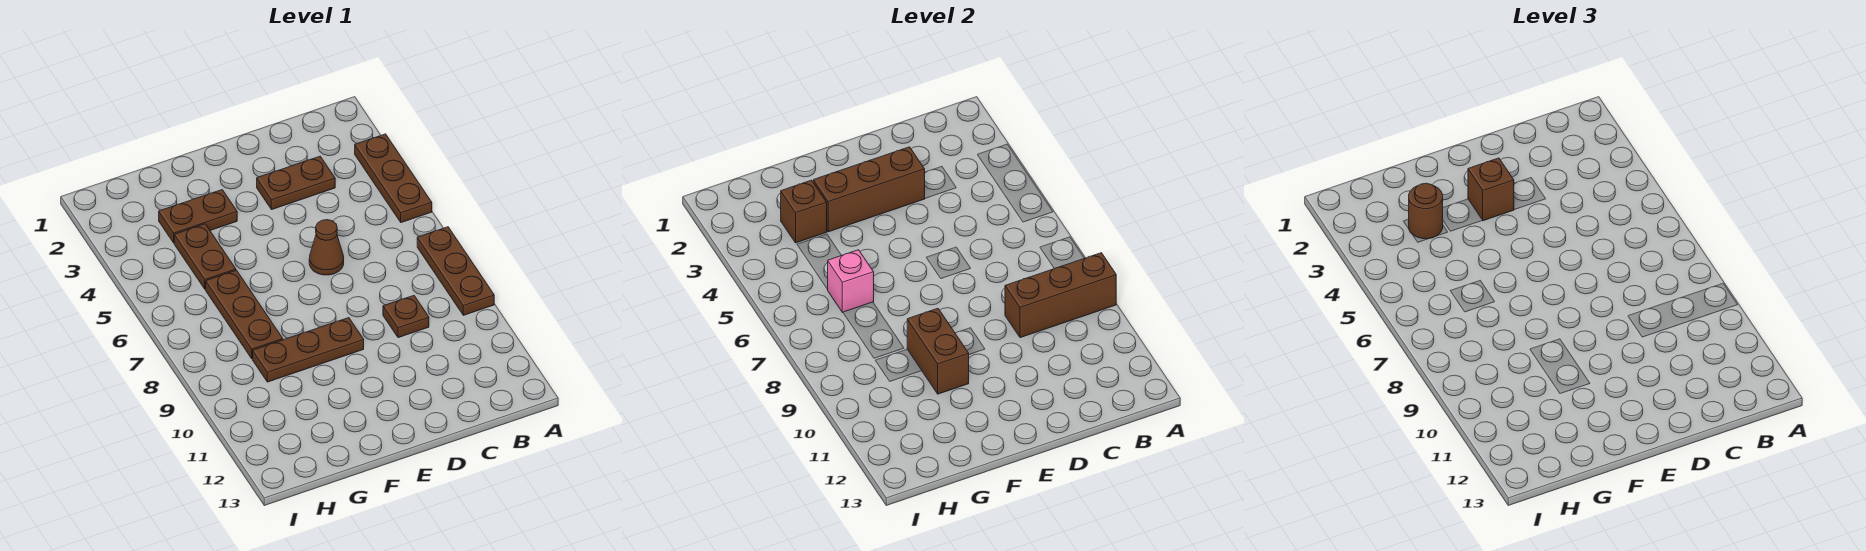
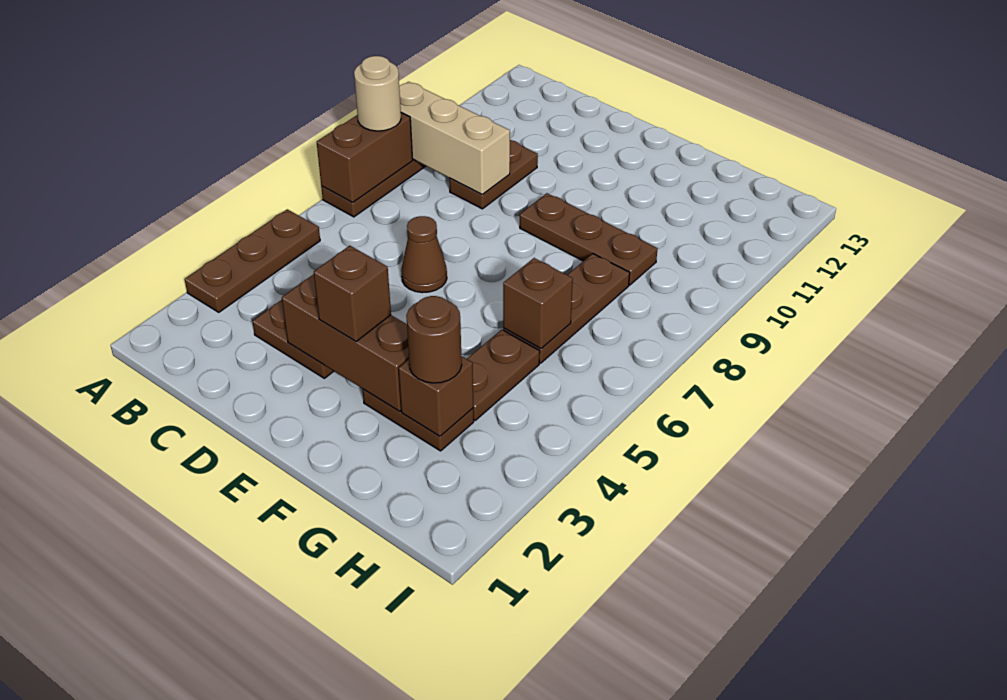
none -> tan 1x1 round brick [354,56,401,131]
brown 1x3 brick [1005,253,1116,338] -> tan 1x3 brick [399,82,510,195]
brown 1x1 plate [383,295,429,338] -> brown 1x2 plate [449,140,538,209]
brown 1x2 brick [907,308,969,394] -> brown 1x2 brick moved to [317,113,413,202]
pink 1x1 brick [828,250,874,313] -> brown 1x1 brick [503,258,573,349]

